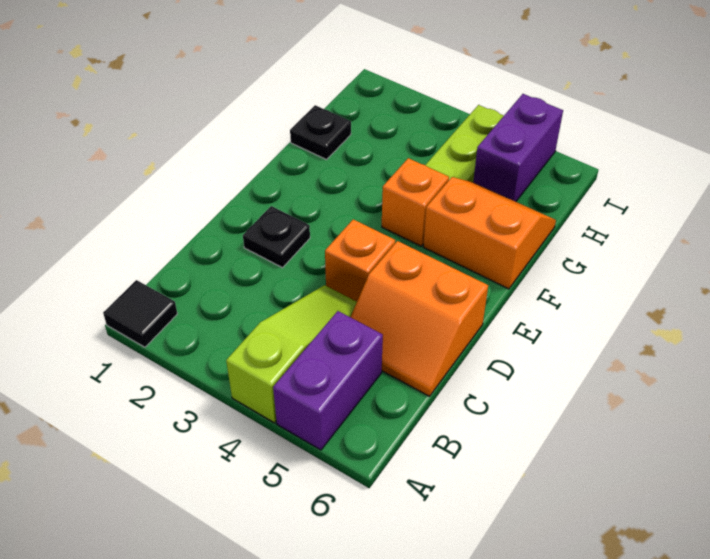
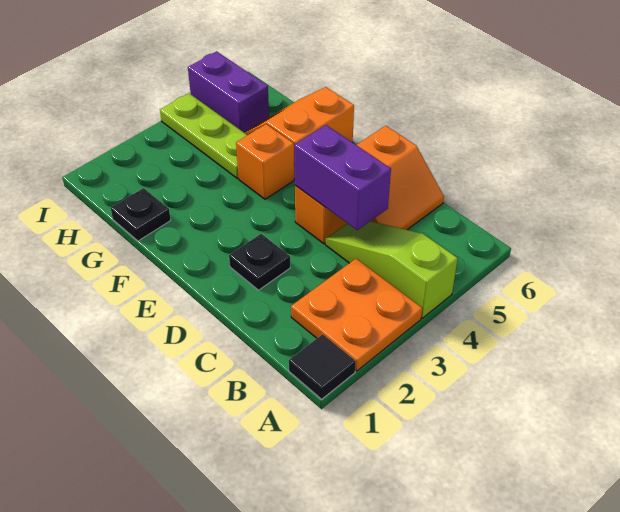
none -> orange 2x2 plate [291,259,422,371]
purple 1x2 brick [273,311,383,450] -> purple 1x2 brick moved to [294,125,391,230]

